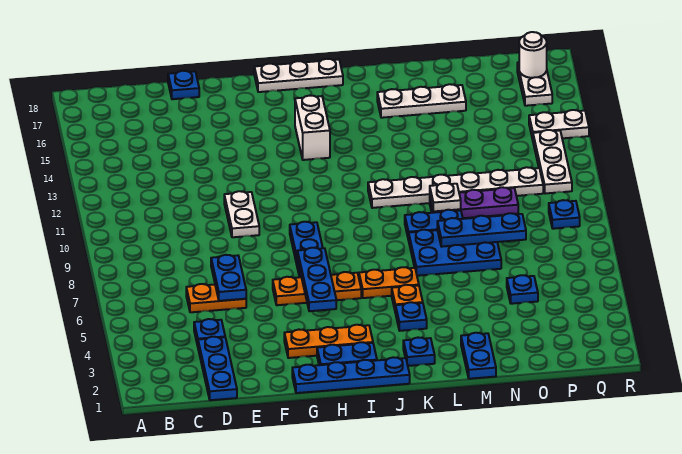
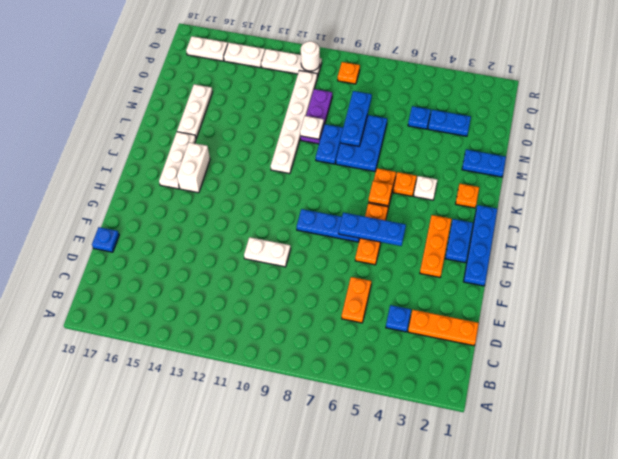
blue 1x3 plate [198,337,237,400] -> orange 1x3 plate [408,310,479,346]
blue 1x2 plate [211,255,246,301] -> blue 1x2 plate moved to [428,110,471,136]
white 1x3 plate [254,59,343,92] -> white 1x3 plate moved to [159,132,196,189]
white 1x2 brick [295,96,330,160] -> white 1x2 brick turned to [177,142,210,193]
none -> orange 1x1 plate [369,181,393,206]
blue 1x1 plate [403,338,435,366] -> orange 1x1 plate [456,184,479,208]
blue 1x1 plate [396,302,427,331] -> white 1x1 plate [414,176,437,200]
blue 1x1 plate [549,200,580,229] -> orange 1x1 plate [338,62,360,84]
white 1x2 plate [529,110,589,139] -> white 1x2 plate turned to [224,43,265,68]
white 1x1 round brick [519,32,547,78] -> white 1x1 round brick moved to [301,41,320,71]

